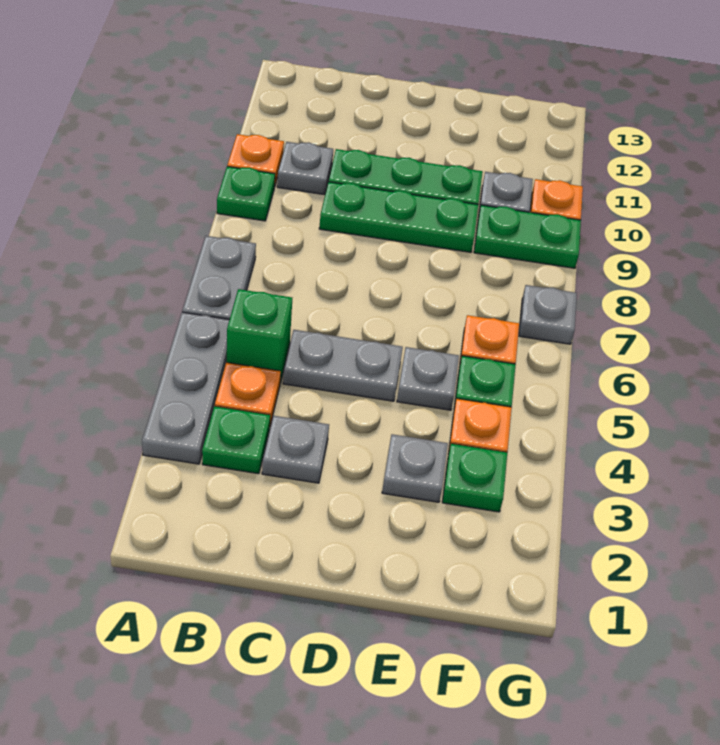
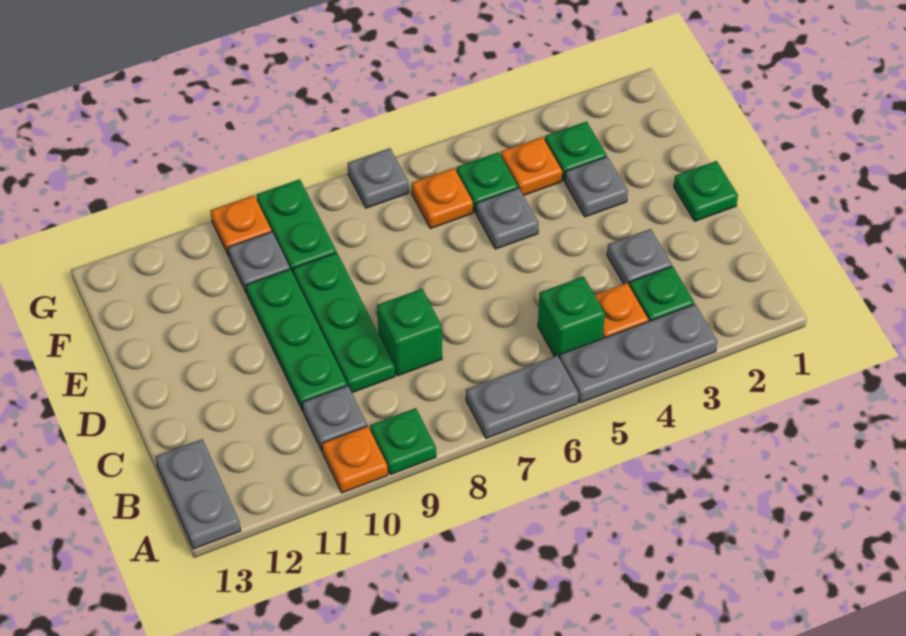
grey 1x2 plate [283,330,403,401] -> grey 1x2 plate moved to [156,439,241,549]
none -> green 1x1 brick [377,289,442,376]
none -> green 1x1 plate [674,161,738,221]

